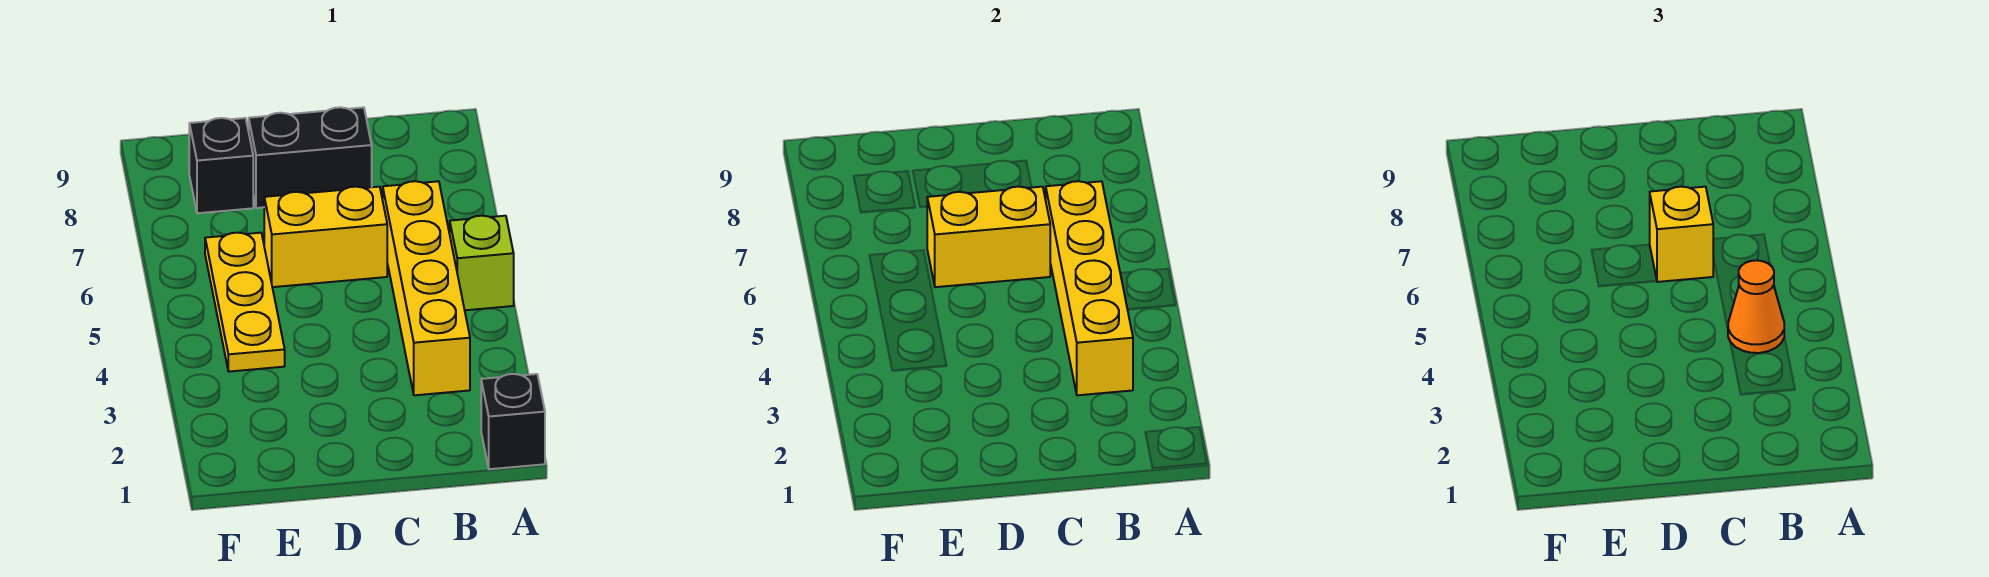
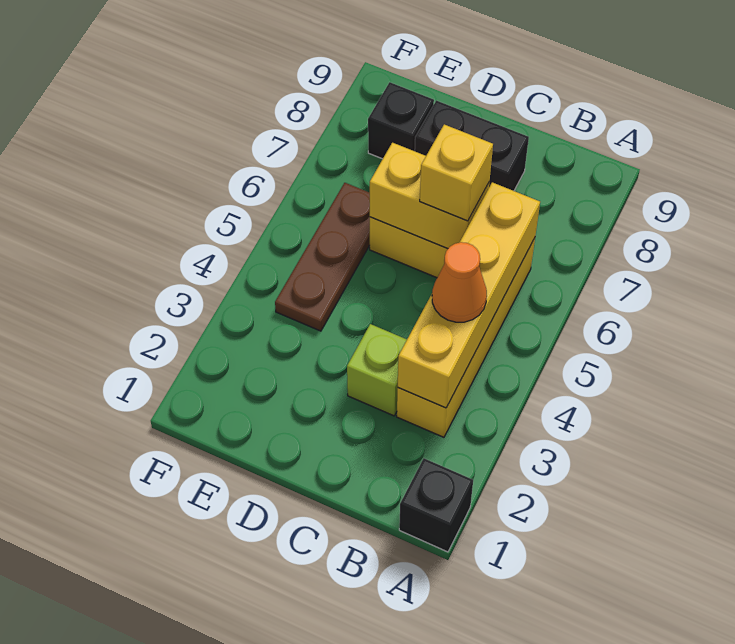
lime 1x1 brick [450,216,514,310] -> lime 1x1 brick moved to [347,324,407,416]
yellow 1x3 plate [205,233,285,372] -> brown 1x3 plate [275,183,370,331]

